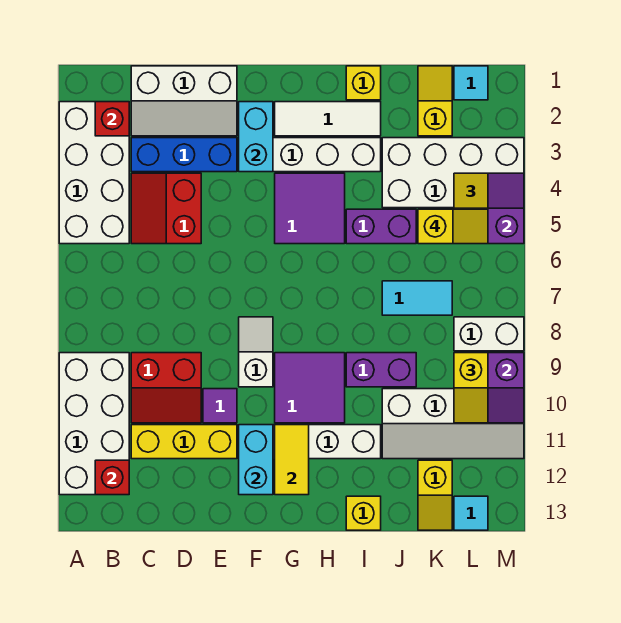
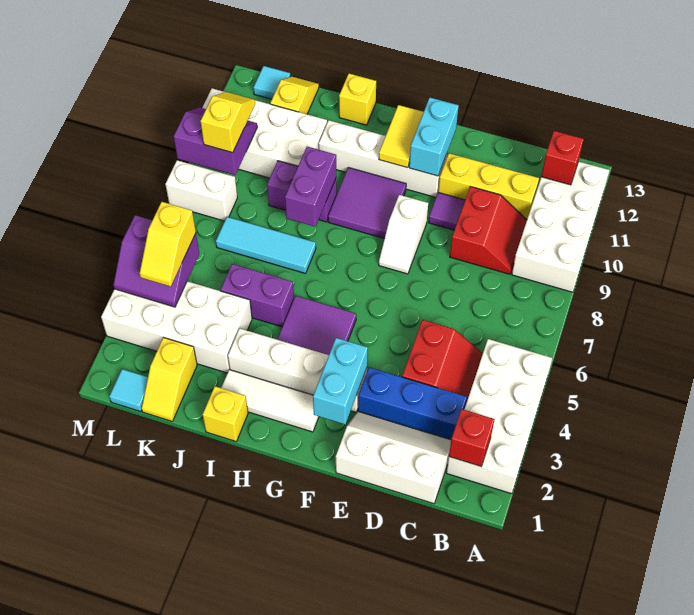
red 2x2 slope [131,353,201,423] -> red 2x2 slope turned to [450,187,527,274]
none -> purple 1x2 brick [285,147,336,227]
cyan 1x2 tile [382,281,452,315] -> cyan 1x3 tile [216,217,316,273]
white 2x4 slope [382,389,524,459] -> white 2x4 brick [202,88,327,178]
yellow 1x2 slope [418,209,488,244] -> none

